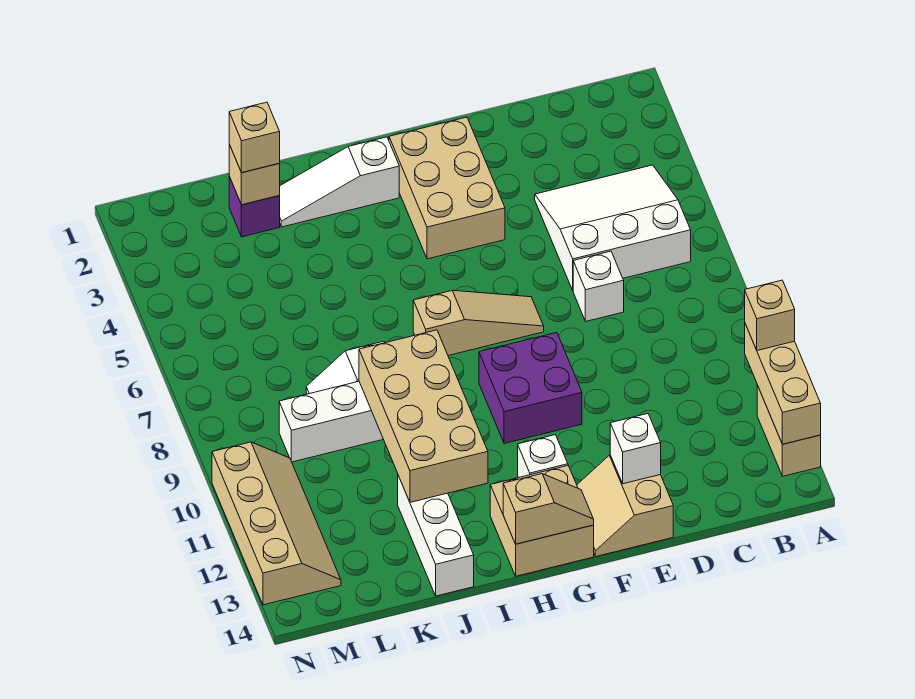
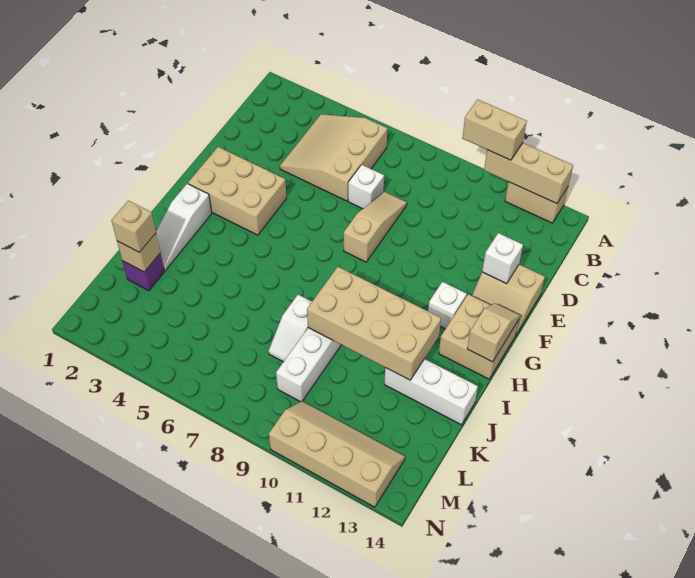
tan 1x1 brick [745,280,795,350] -> tan 1x2 brick [463,99,527,160]
white 3x3 slope [535,165,691,290] -> tan 3x3 slope [280,114,387,201]
tan 1x3 slope [413,290,544,356] -> tan 1x3 slope moved to [344,192,407,262]
purple 2x2 brick [479,333,582,443] -> none

